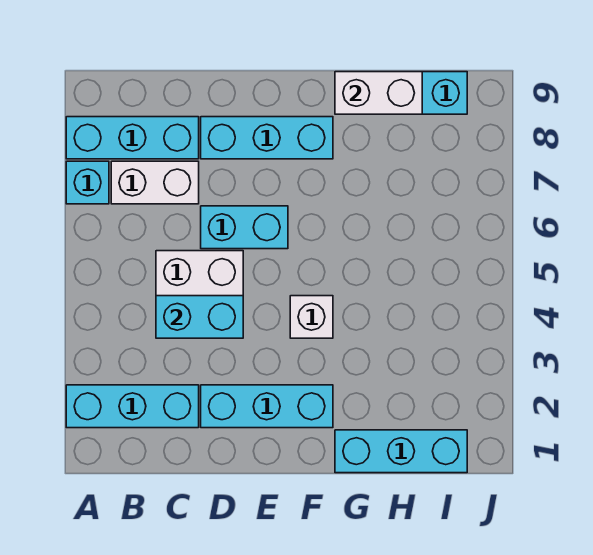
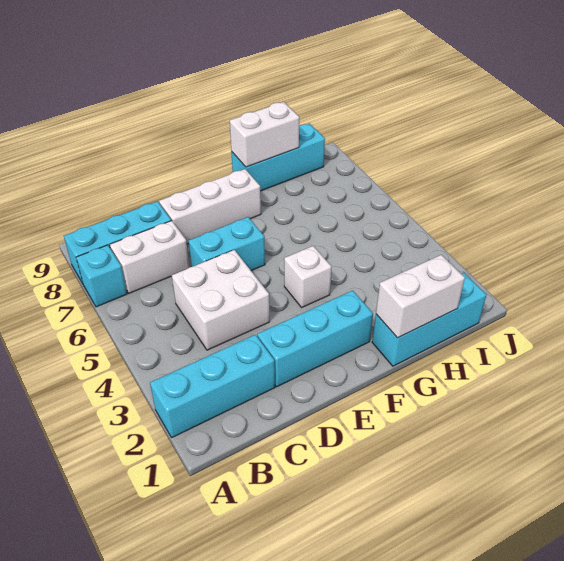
cyan 1x2 brick [156,296,243,338] -> none
cyan 1x3 brick [201,117,333,159] -> white 1x3 brick [159,169,261,244]
none -> white 1x2 brick [376,255,465,338]

